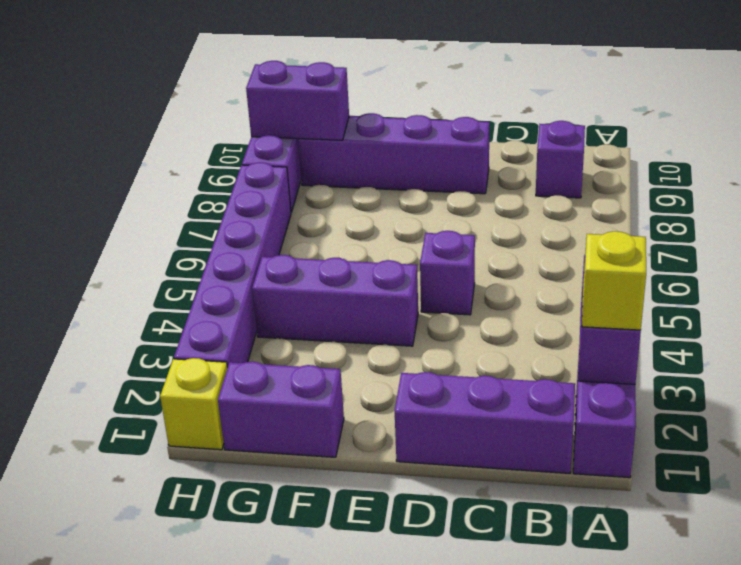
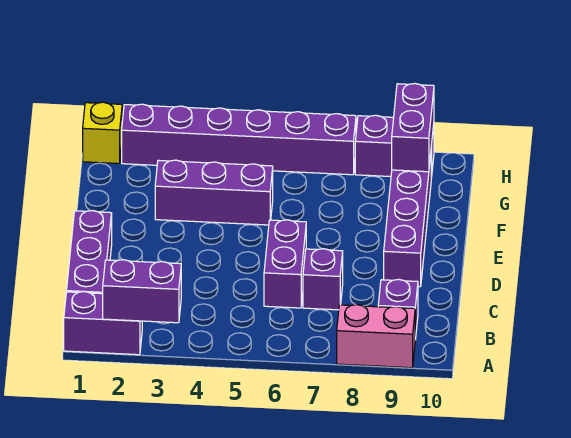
yellow 1x1 brick [582,231,646,330] -> none
none -> pink 1x2 brick [337,305,415,368]
purple 1x1 brick [420,231,475,315] -> purple 1x1 brick moved to [303,249,343,310]
purple 1x3 brick [252,255,418,346] -> purple 1x3 brick turned to [155,160,273,225]
purple 1x2 brick [218,362,344,457] -> purple 1x2 brick moved to [264,220,306,308]

